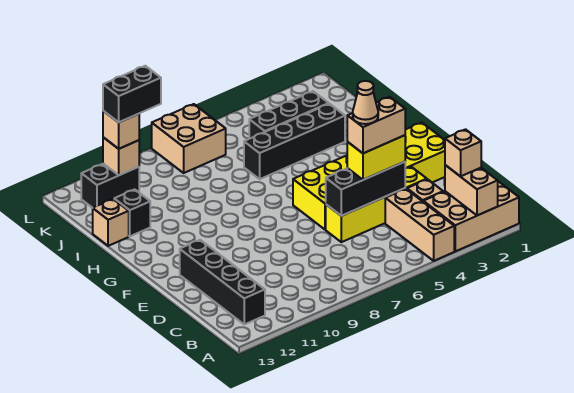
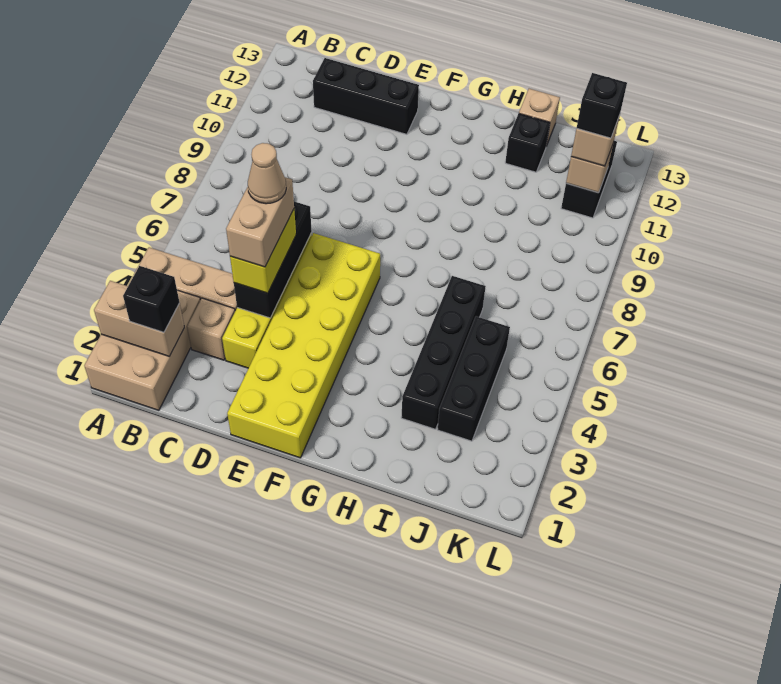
tan 1x1 brick [445,129,481,176] -> black 1x1 brick [123,266,179,332]
black 1x4 brick [180,240,265,324] -> black 1x3 brick [313,58,419,134]
tan 2x2 brick [152,104,226,173] -> none
black 1x2 brick [103,66,161,122] -> black 1x1 brick [577,73,627,138]

